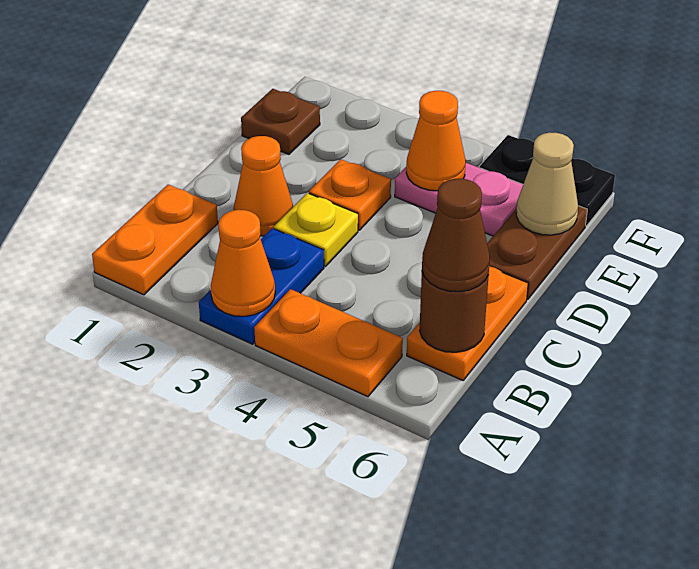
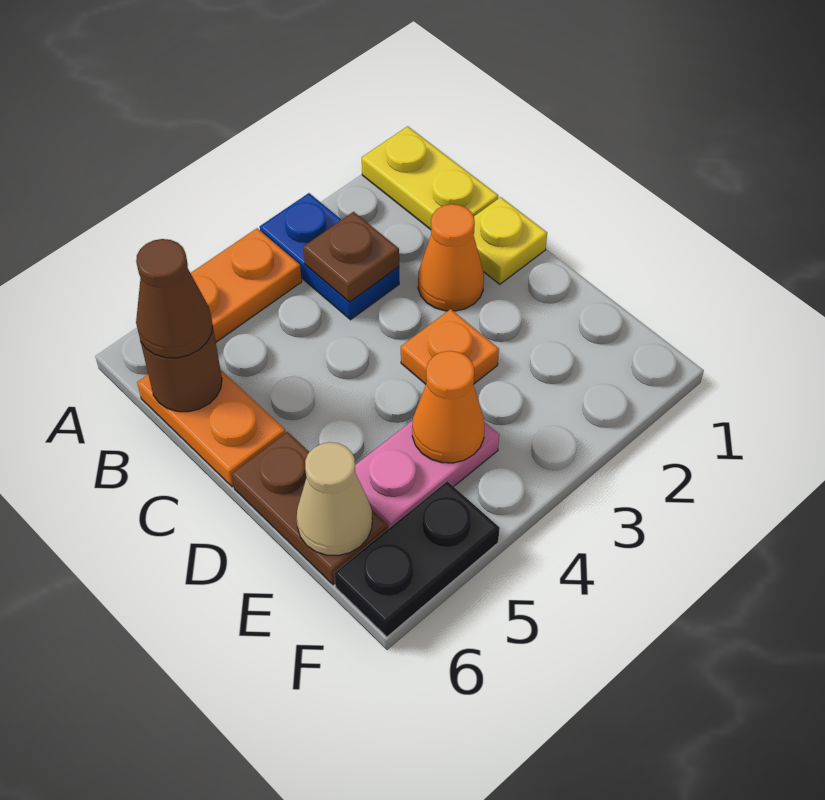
orange 1x2 plate [92,185,218,295] -> yellow 1x2 plate [362,126,498,230]
orange 1x1 cone [211,210,275,316] -> none
yellow 1x1 plate [274,193,358,267] -> yellow 1x1 plate moved to [474,197,547,284]
brown 1x1 plate [241,89,320,154] -> brown 1x1 plate moved to [303,212,399,302]

